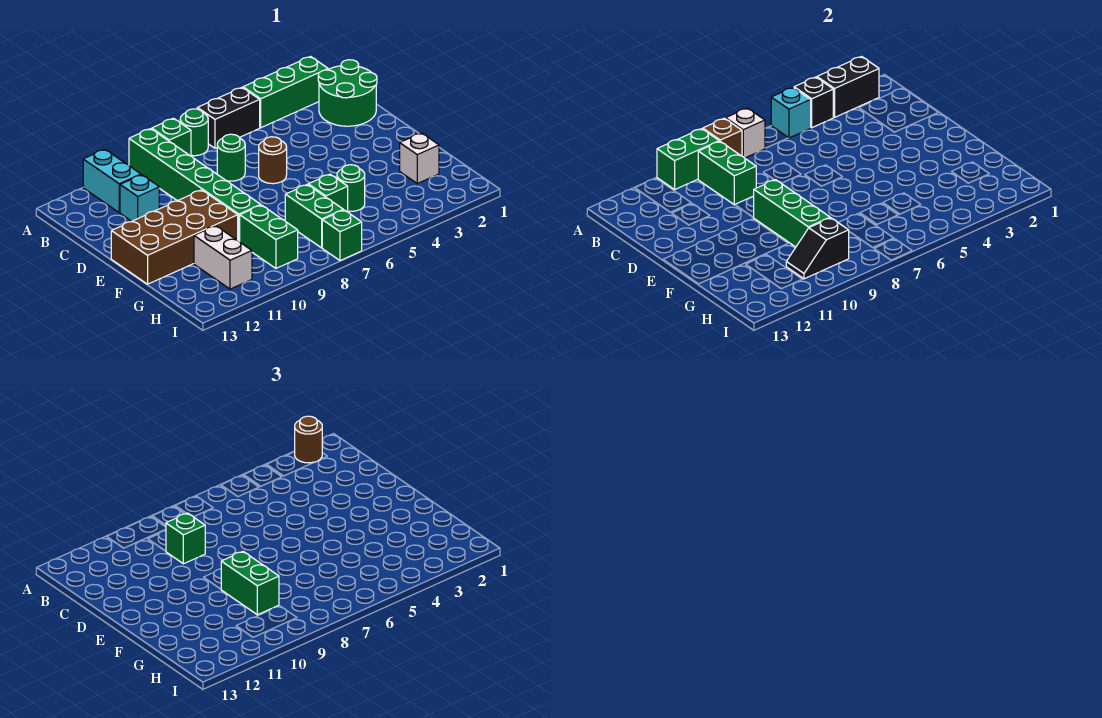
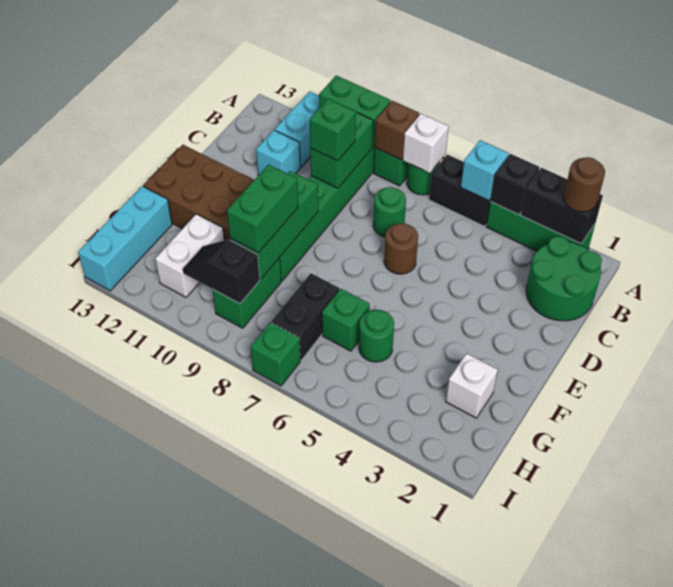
green 1x2 brick [285,185,343,248] -> black 1x2 brick [271,273,339,360]
none -> cyan 1x3 brick [78,186,172,291]

